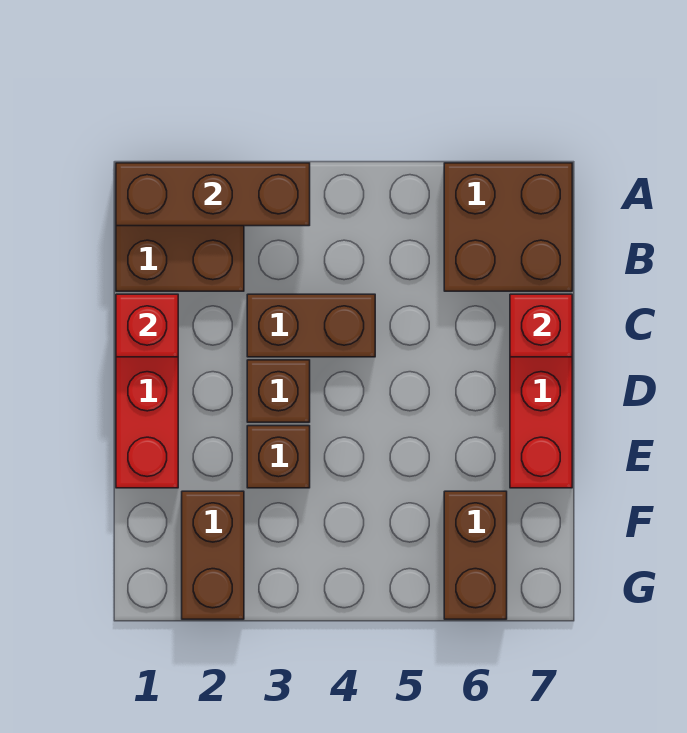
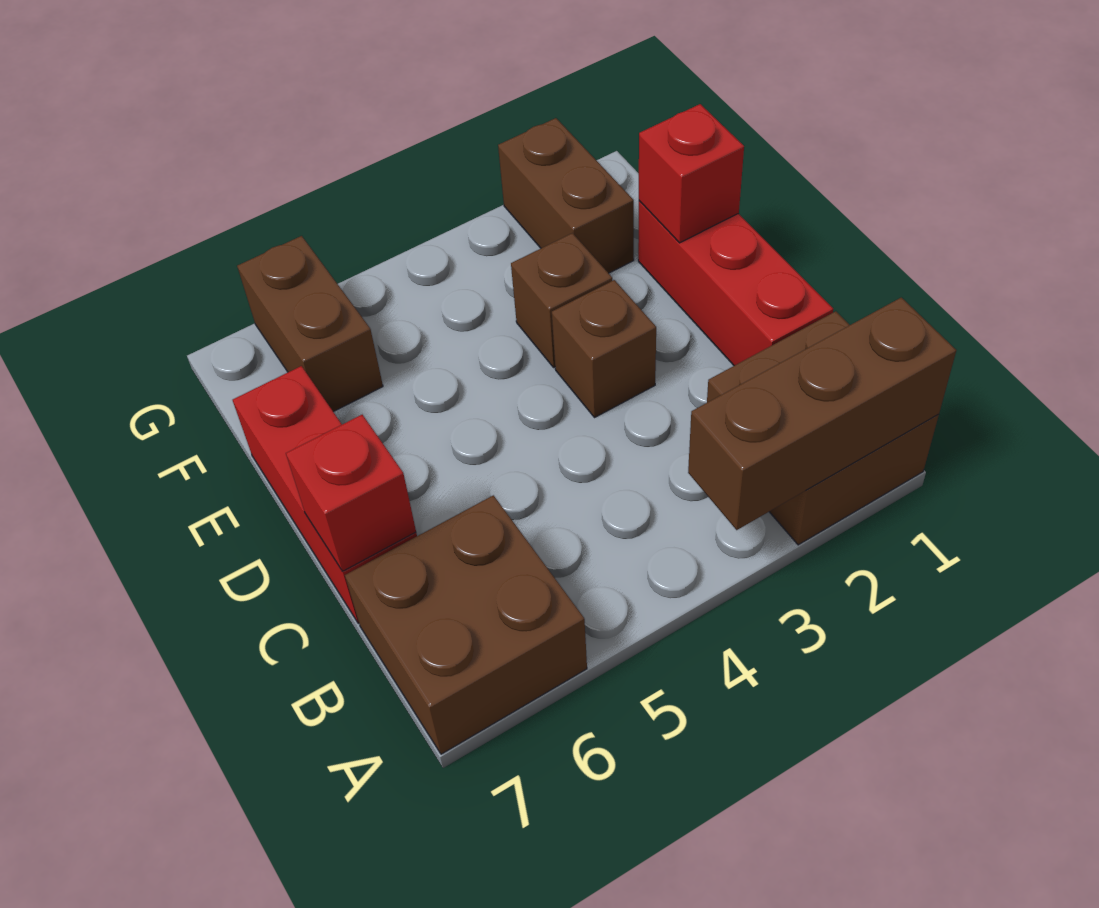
red 1x1 brick [116,294,178,357] -> red 1x1 brick moved to [639,104,744,243]
brown 1x2 brick [247,294,375,357] -> none

